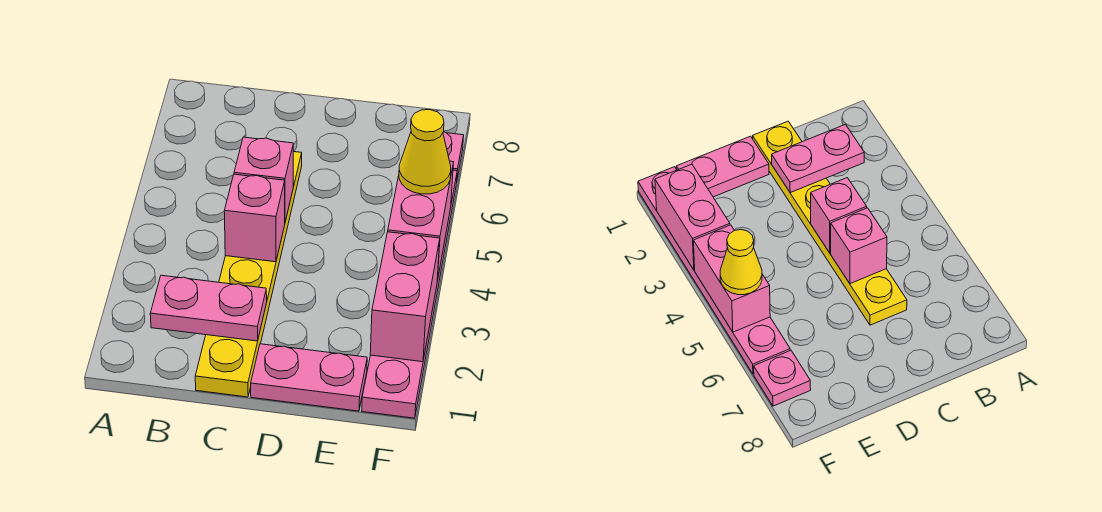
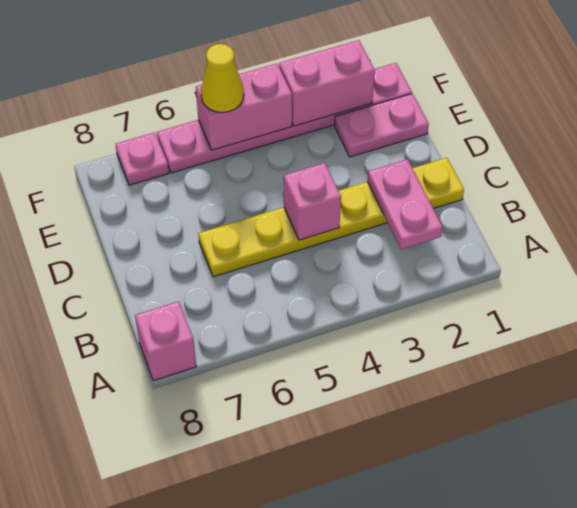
pink 1x1 brick [234,137,293,221] -> pink 1x1 brick moved to [135,301,196,381]
pink 1x2 plate [251,344,367,411] -> pink 1x2 plate turned to [335,94,429,157]

